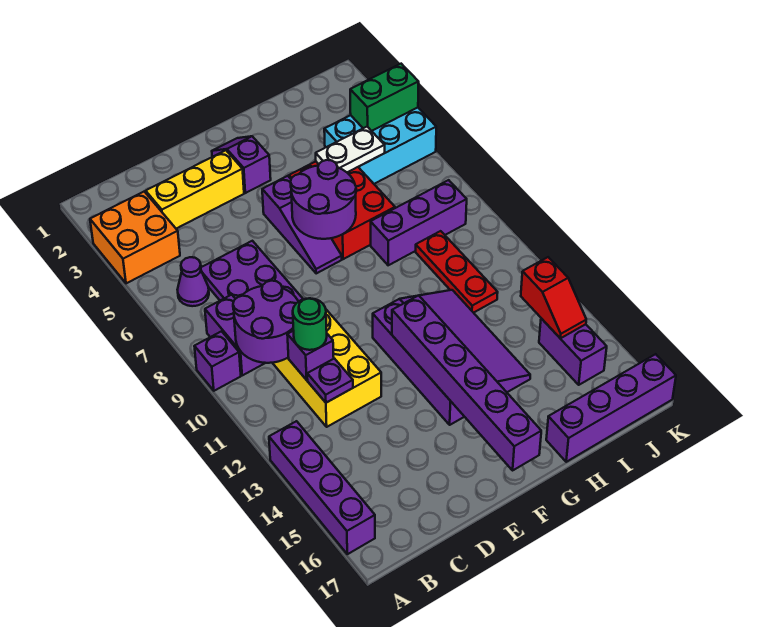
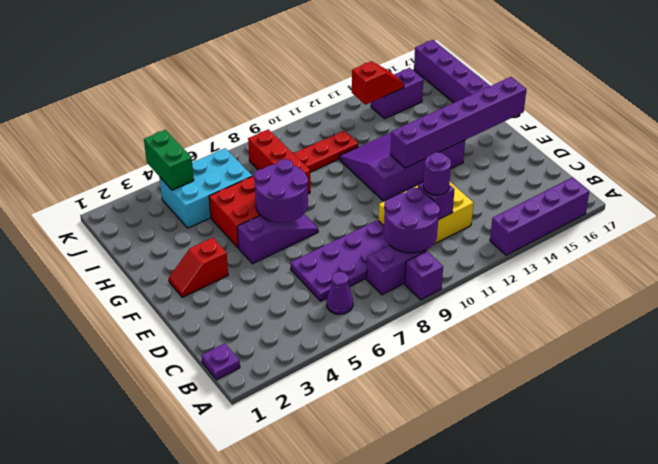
orange 2x2 brick [90,192,180,283] -> none
yellow 1x3 brick [146,150,244,229] -> none
green 1x1 round brick [293,298,327,350] -> purple 1x1 round brick [423,152,451,195]
purple 1x1 plate [307,359,353,403] -> purple 1x1 plate moved to [201,343,240,380]
purple 1x2 slope [212,136,271,193] -> red 1x2 slope [169,238,228,297]
white 1x2 plate [316,127,385,172] -> none
purple 1x3 brick [371,180,467,265] -> red 1x3 brick [248,129,310,194]
cyan 2x3 brick [324,108,436,184] -> cyan 2x3 brick turned to [160,148,252,228]

